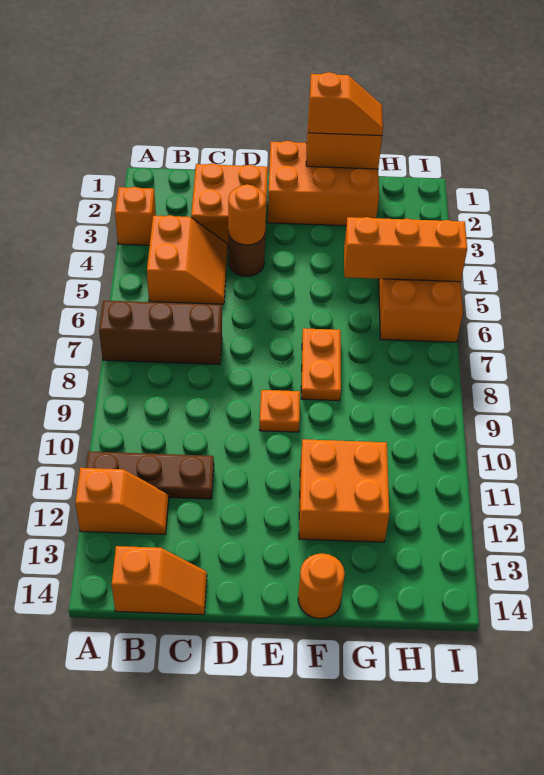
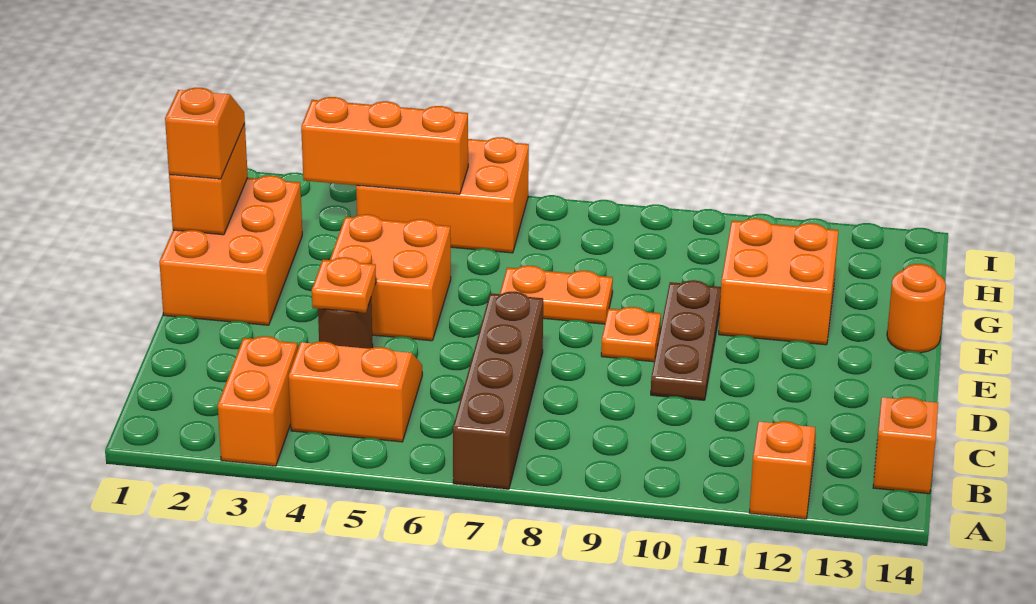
orange 1x1 brick [115,187,156,245] -> orange 1x2 brick [218,336,298,466]
brown 1x3 brick [99,301,222,364] -> brown 1x4 brick [453,292,543,489]
brown 1x3 plate [86,451,214,499] -> brown 1x3 plate moved to [651,280,721,400]
orange 2x2 brick [191,163,268,244] -> orange 2x2 brick moved to [330,214,451,341]
orange 1x1 round brick [228,184,266,245] -> orange 1x1 plate [312,257,376,313]
orange 1x3 brick [344,217,467,282] -> orange 1x3 brick turned to [301,97,468,194]

